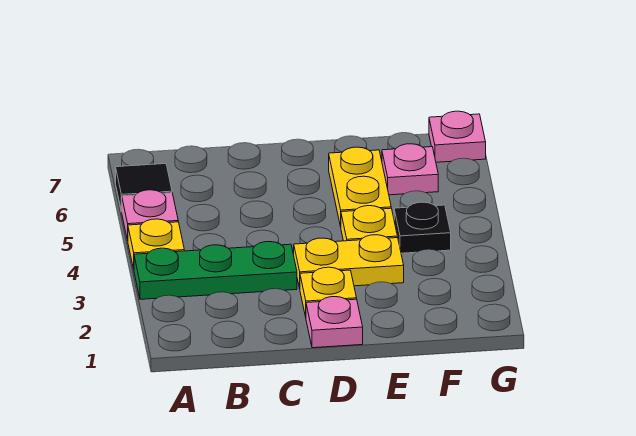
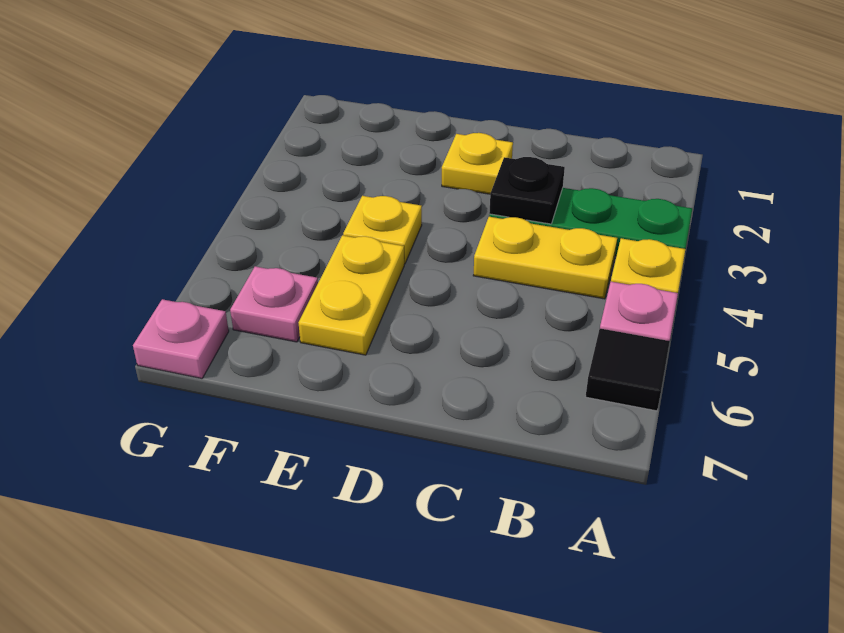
pink 1x1 plate [306,297,363,348] -> none
yellow 1x2 plate [294,235,404,288] -> yellow 1x2 plate moved to [473,217,617,299]
black 1x1 plate [394,202,451,253] -> black 1x1 plate moved to [489,157,565,224]

